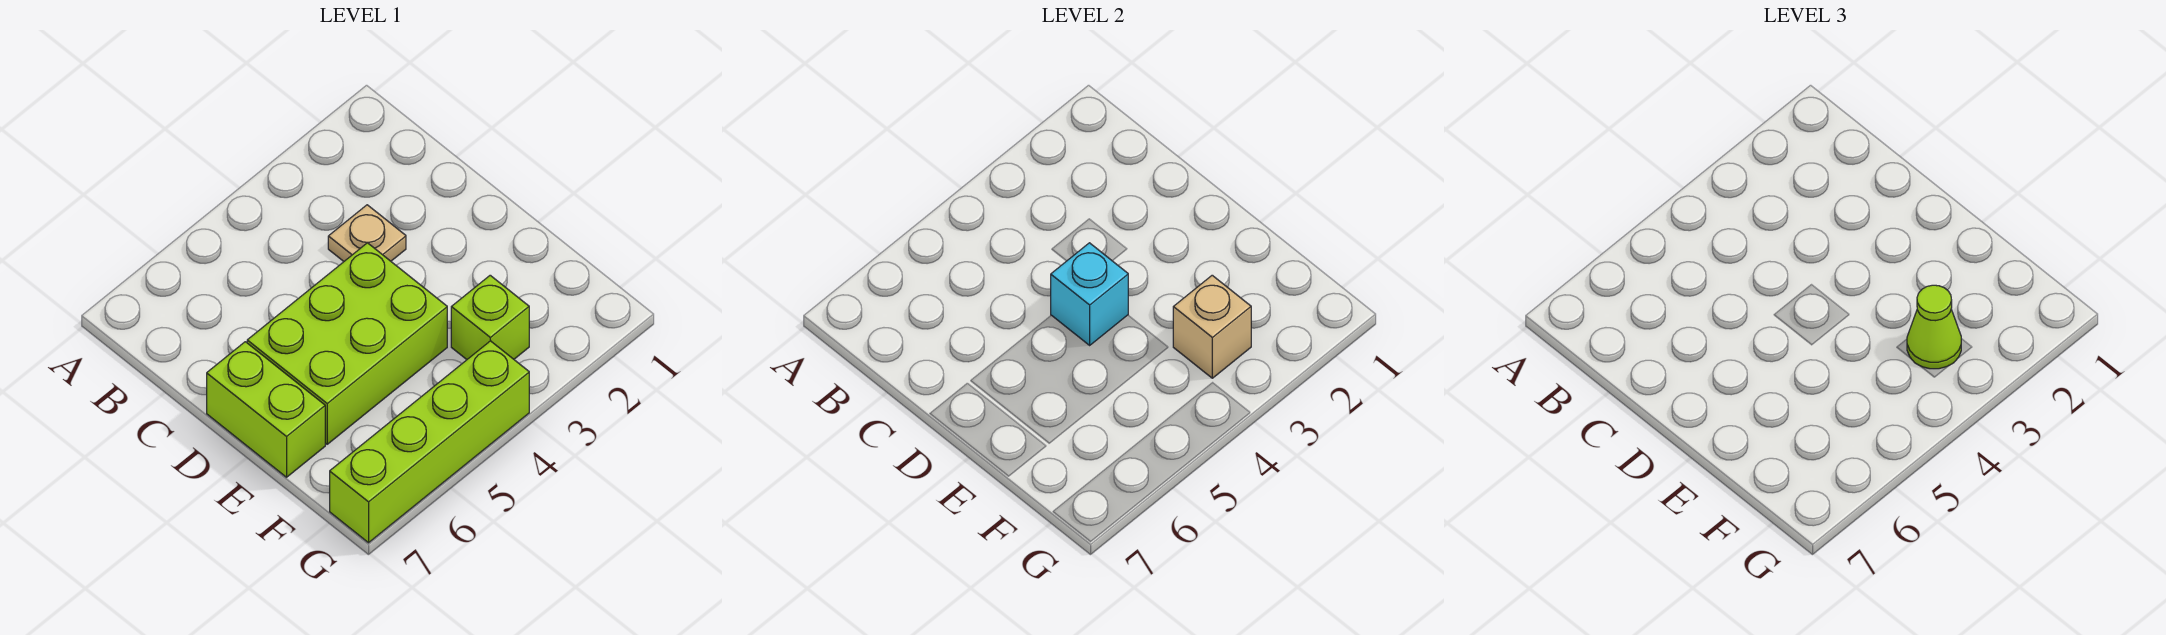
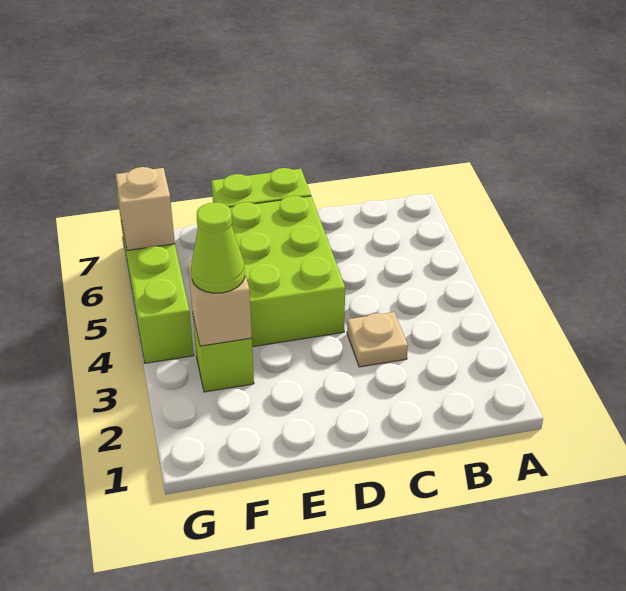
cyan 1x1 brick [1051,243,1128,345] -> none
none -> tan 1x1 brick [116,167,175,251]

